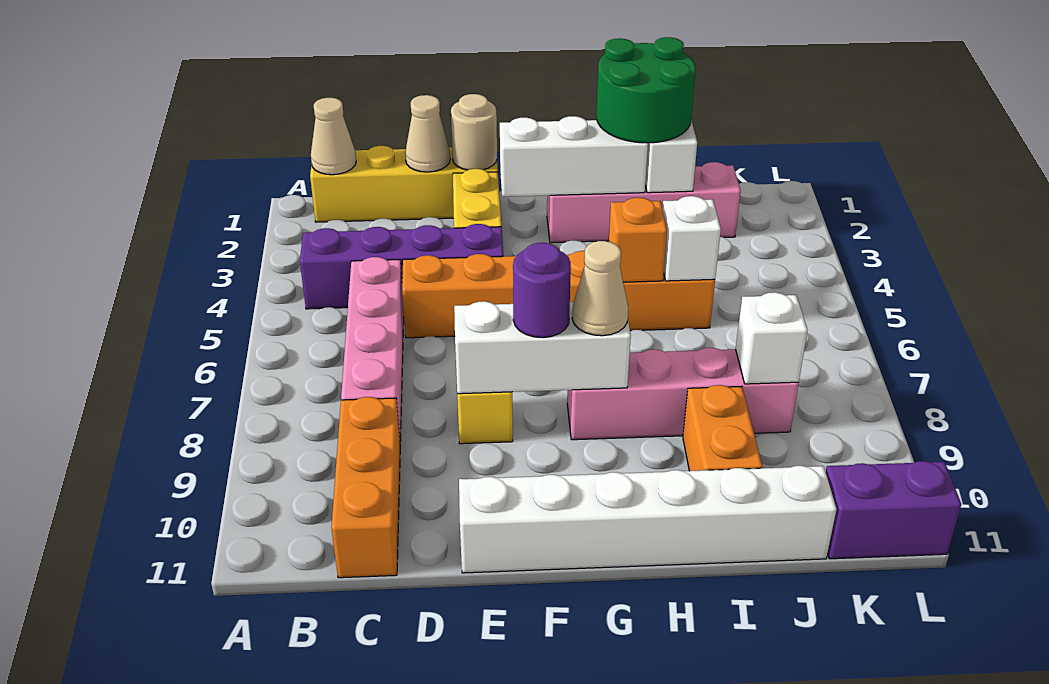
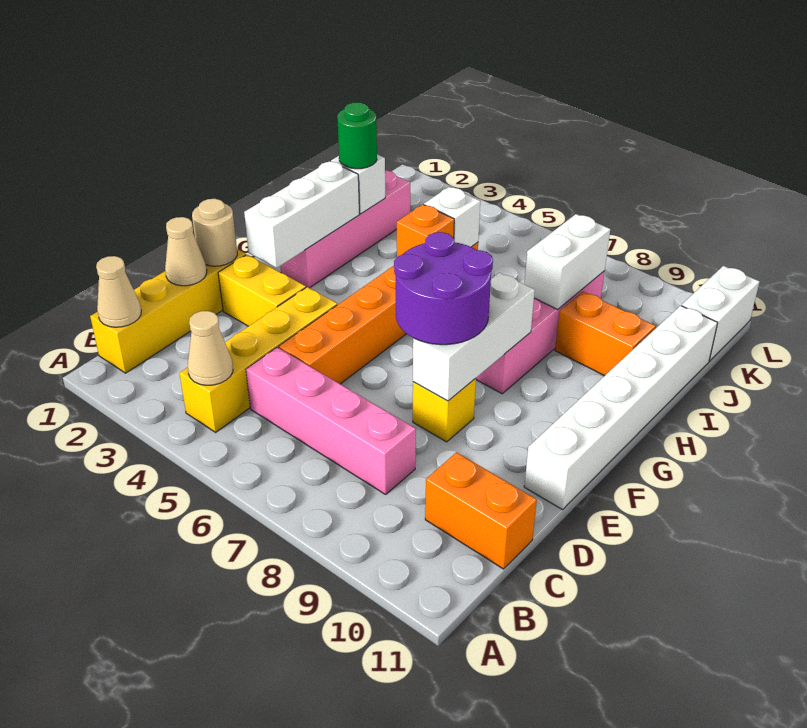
purple 1x4 brick [300,224,503,309] -> yellow 1x4 brick [179,287,337,432]
orange 1x3 brick [331,397,400,578] -> orange 1x2 brick [425,452,537,569]
purple 1x1 round brick [513,243,571,338] -> purple 2x2 round brick [394,232,493,345]
tan 1x1 cone [572,241,628,336] -> tan 1x1 cone moved to [188,311,233,385]
green 2x2 round brick [596,37,696,143] -> green 1x1 round brick [337,102,377,169]
white 1x1 brick [736,292,807,384] -> white 1x2 brick [524,214,610,309]
purple 1x2 brick [826,461,961,559] -> white 1x2 brick [681,266,760,361]

